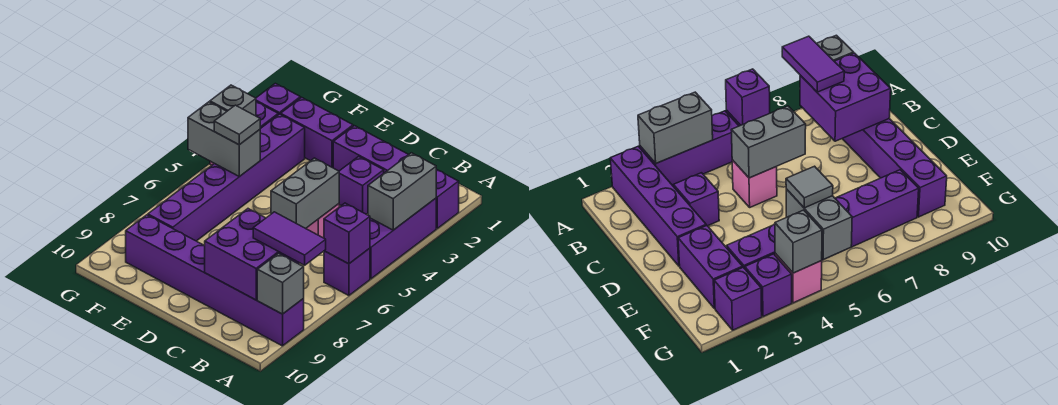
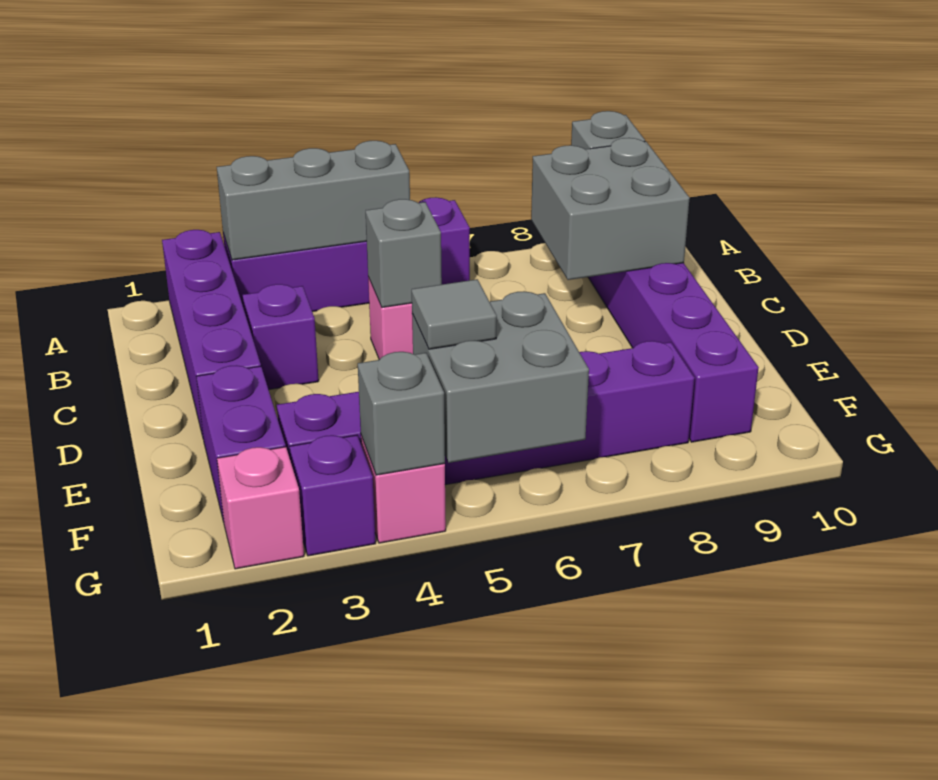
grey 1x2 brick [368,153,436,230] -> grey 1x3 brick [217,141,410,260]
purple 1x1 brick [324,203,370,264] -> none
purple 1x2 tile [253,212,326,265] -> none
purple 2x2 brick [205,209,299,300] -> grey 2x2 brick [531,138,690,280]
grey 1x2 brick [271,158,339,228] -> grey 1x1 brick [366,199,442,307]
grey 1x2 brick [188,102,260,177] -> grey 2x2 brick [412,291,589,463]
purple 1x1 brick [256,83,300,115] -> pink 1x1 brick [217,447,304,569]

